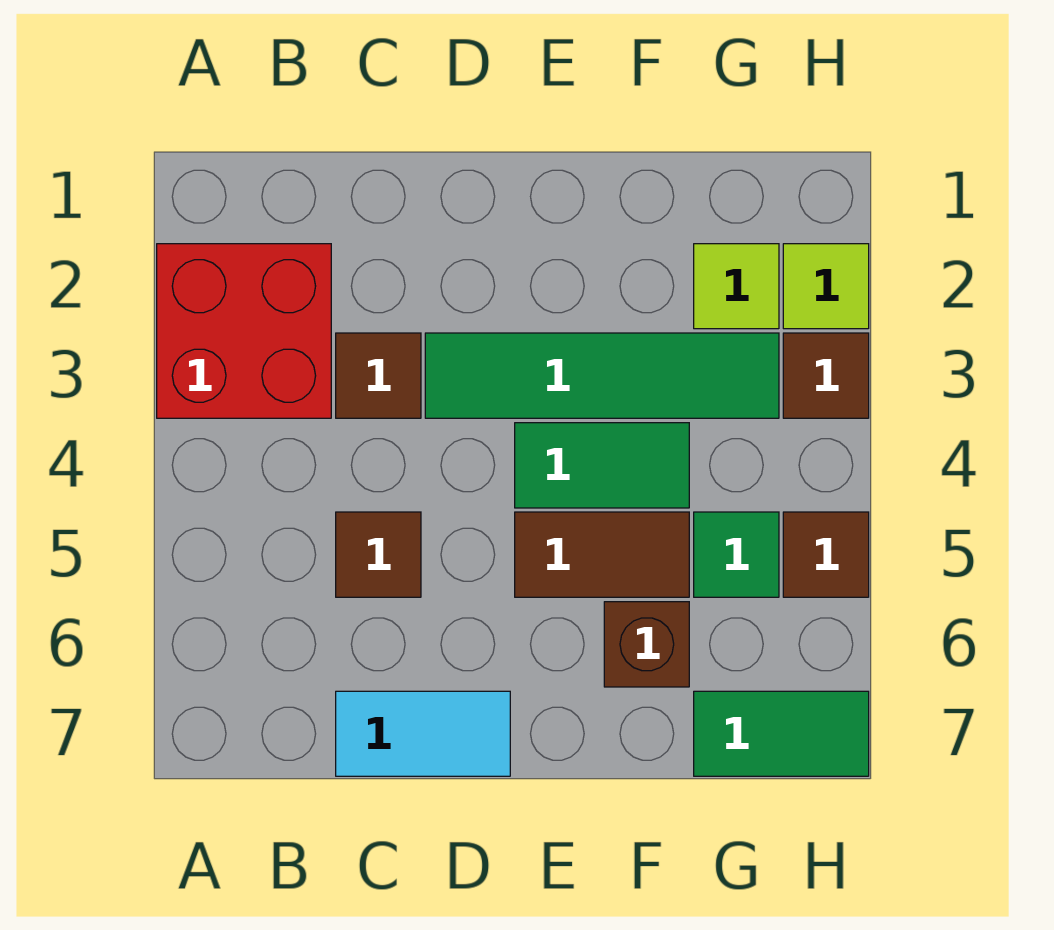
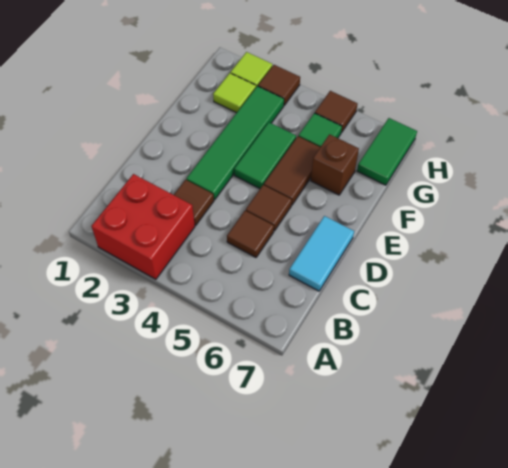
none -> brown 1x1 tile [246,185,292,231]

